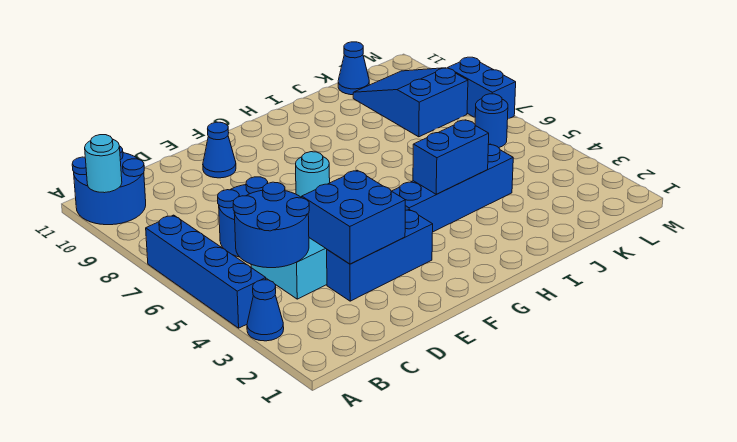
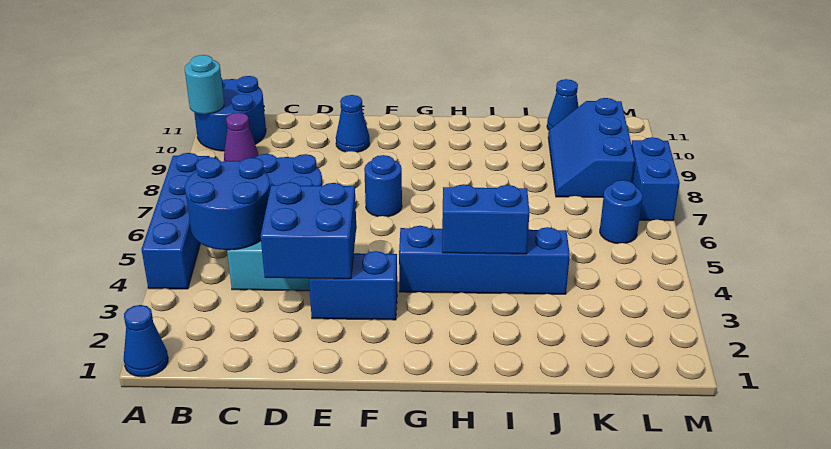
blue 1x1 cone [247,280,284,341] -> blue 1x1 cone moved to [124,305,168,377]
none -> purple 1x1 cone [224,113,258,161]
blue 1x3 brick [327,210,433,301] -> blue 1x2 brick [309,251,397,320]
cyan 1x1 round brick [296,152,330,198] -> blue 1x1 round brick [364,155,402,217]
blue 2x3 slope [353,68,468,137] -> blue 2x3 slope turned to [548,98,635,197]

